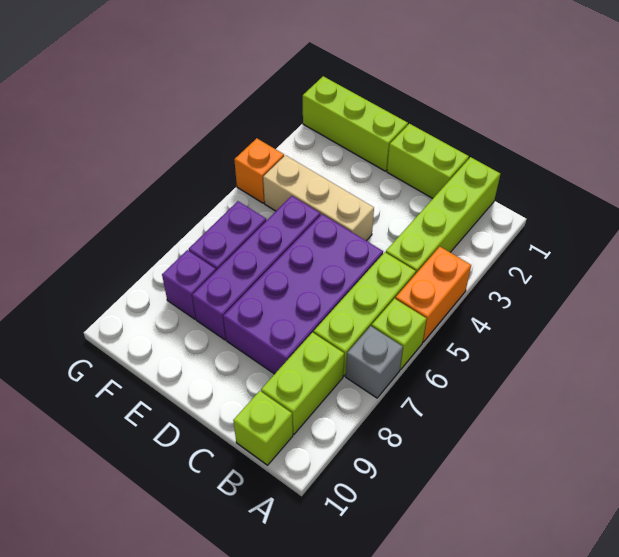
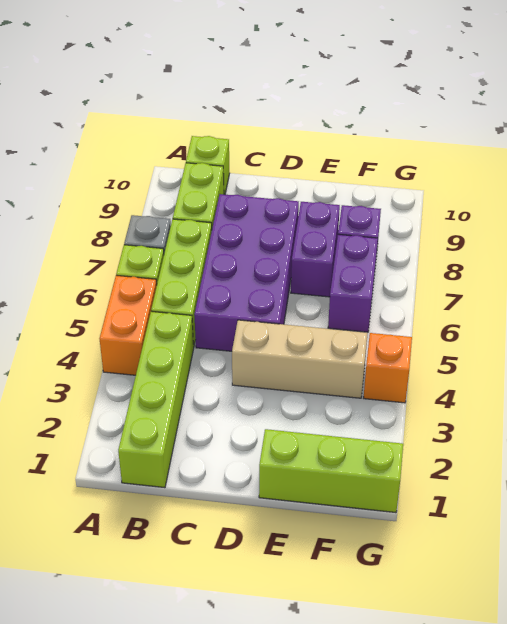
lime 1x2 brick [387,124,469,198] -> none
purple 1x4 brick [192,196,320,340] -> purple 1x2 brick [291,202,340,297]

